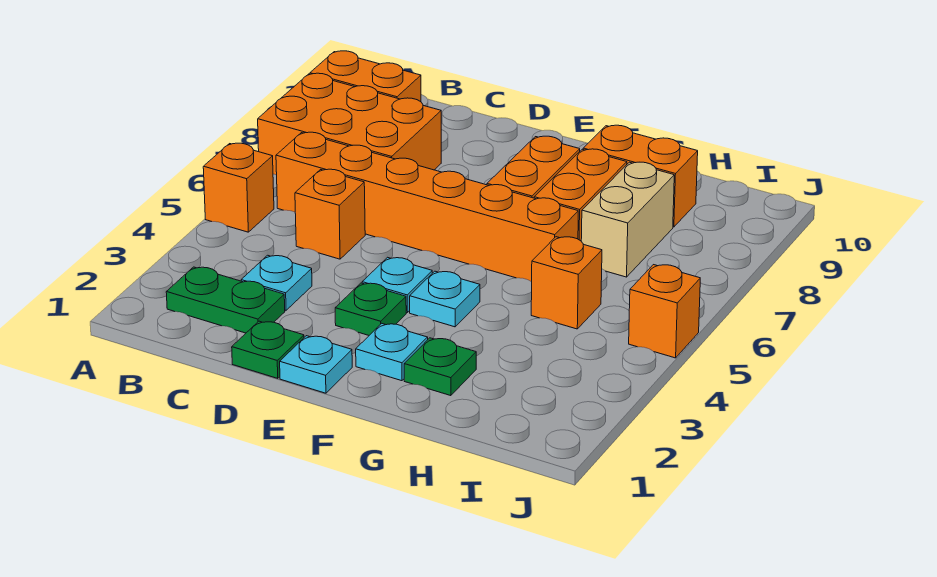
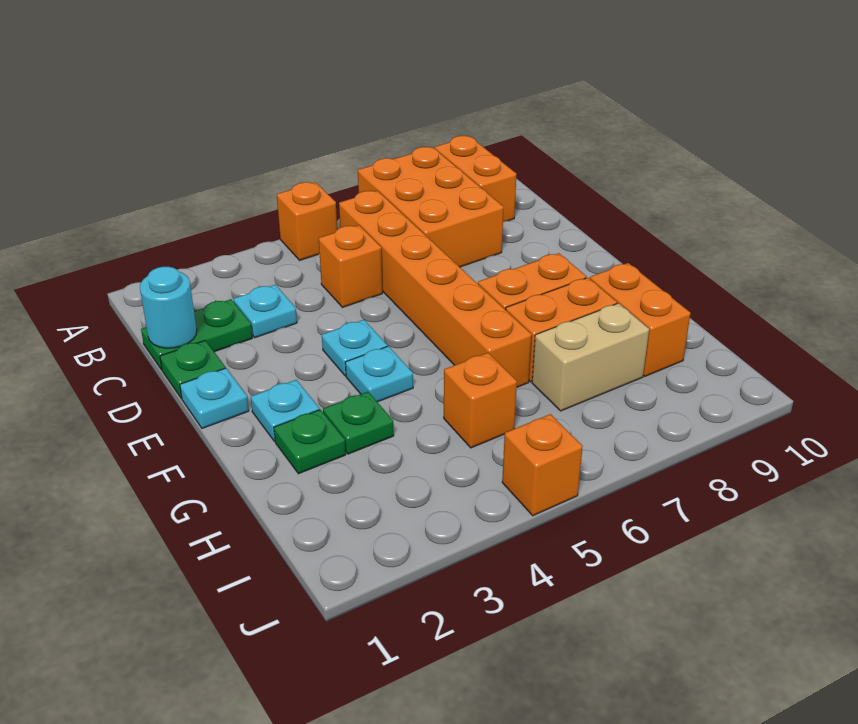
green 1x2 plate [166,267,285,333] -> green 1x2 plate turned to [141,299,252,370]
none -> cyan 1x1 round brick [140,267,197,348]
green 1x1 plate [335,283,406,335] -> green 1x1 plate moved to [323,392,394,454]

